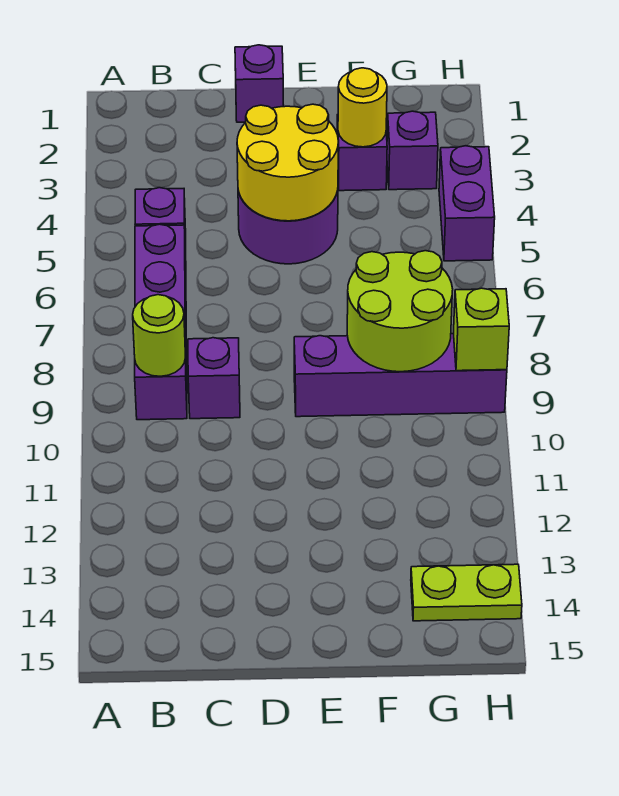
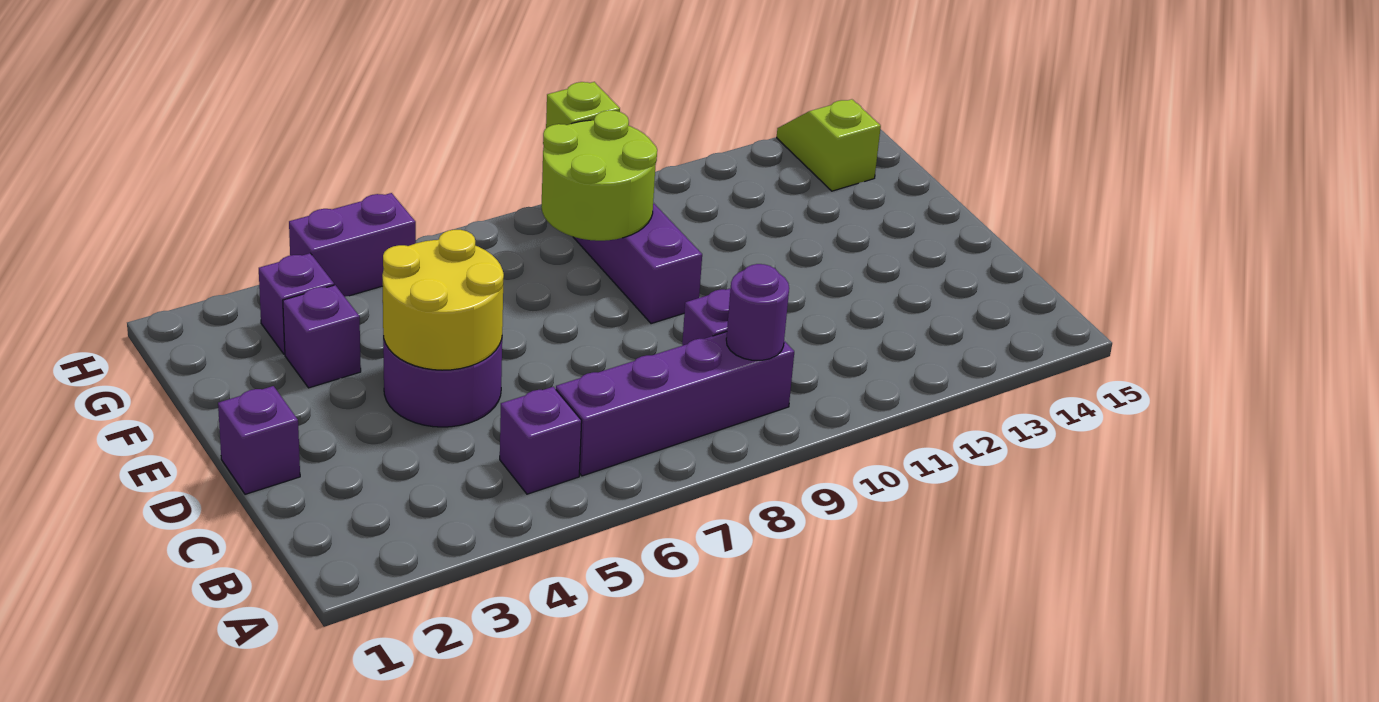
lime 1x1 round brick [133,295,186,376] -> purple 1x1 round brick [726,264,789,360]
yellow 1x1 round brick [338,68,387,147] -> none
lime 1x2 plate [411,564,522,621] -> lime 1x2 slope [777,99,881,191]

